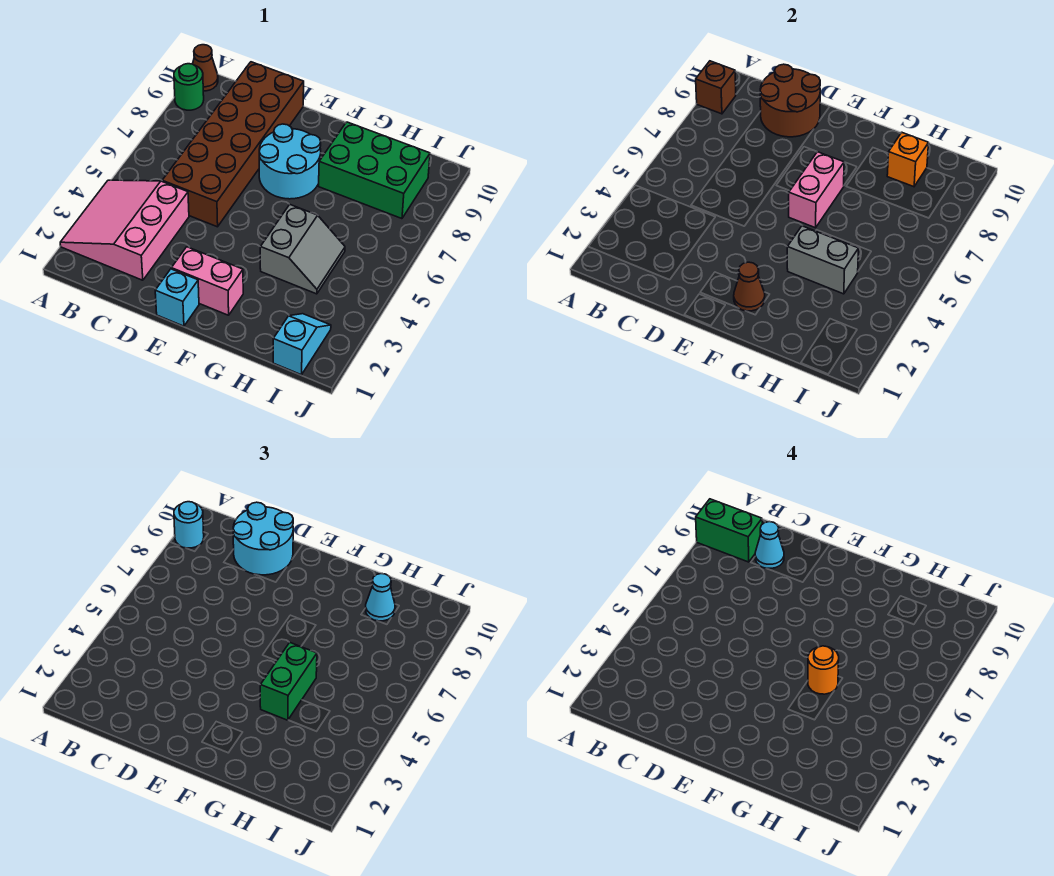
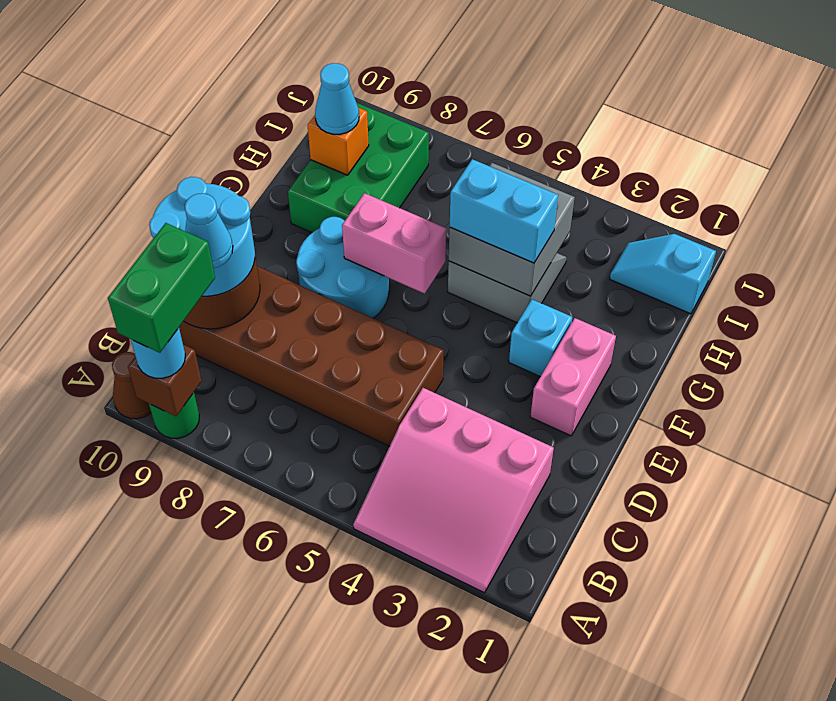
cyan 1x1 brick [155,269,199,326] -> cyan 1x1 brick moved to [509,300,572,377]
brown 1x1 cone [734,262,765,311] -> none
grey 1x2 brick [787,226,859,294] -> grey 2x2 brick [449,163,575,296]
green 1x2 brick [260,642,317,720] -> cyan 1x2 brick [450,159,558,263]
orange 1x1 round brick [808,646,839,694] -> none

